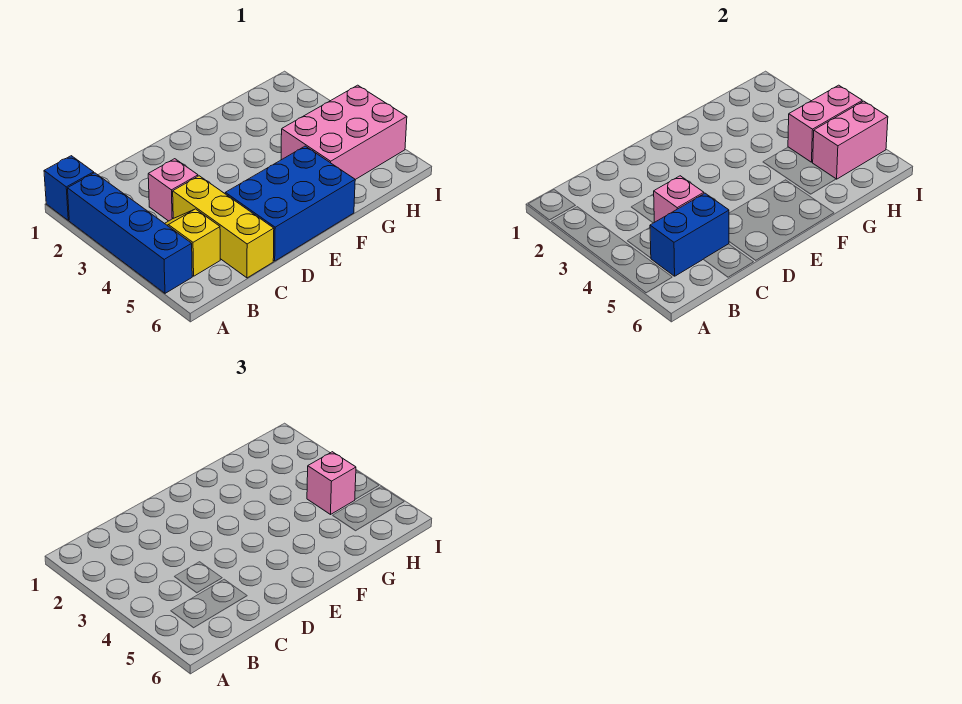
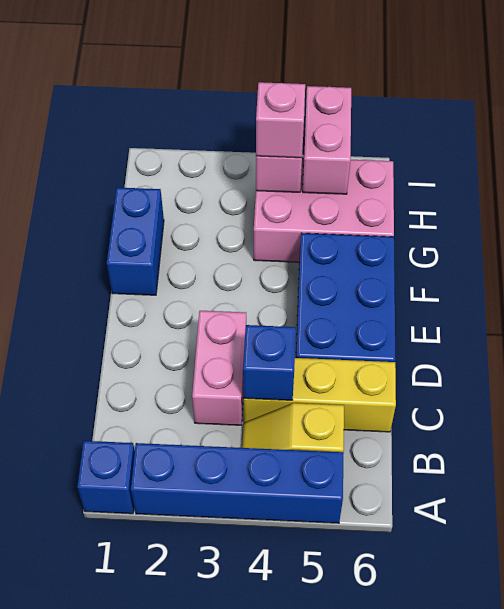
blue 1x2 brick [650,193,729,276] -> blue 1x2 brick moved to [107,187,164,295]
pink 1x1 brick [148,159,198,221] -> pink 1x2 brick [192,311,246,425]
pink 1x1 brick [654,176,704,222] -> blue 1x1 brick [243,325,296,400]
pink 2x3 brick [281,85,407,180] -> pink 2x3 brick turned to [254,158,394,262]

